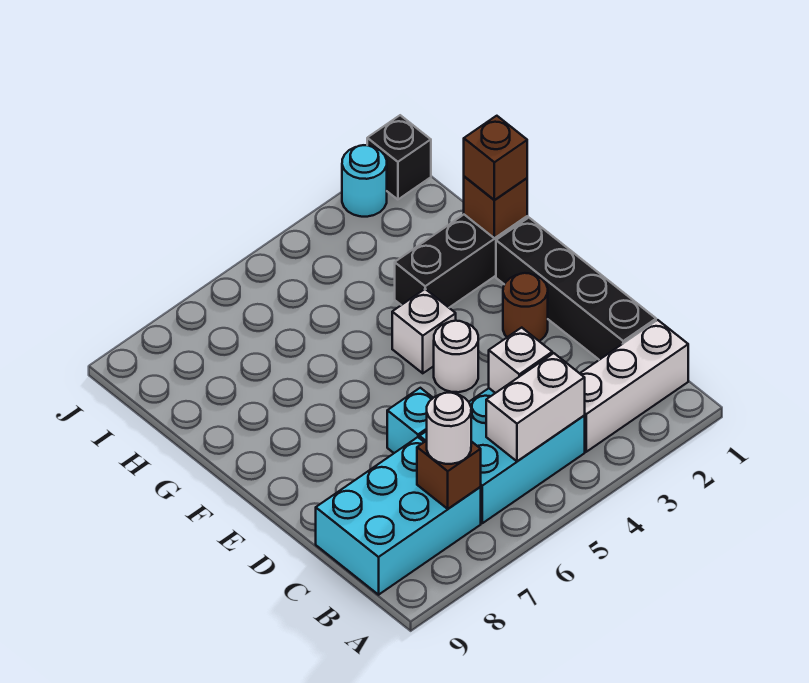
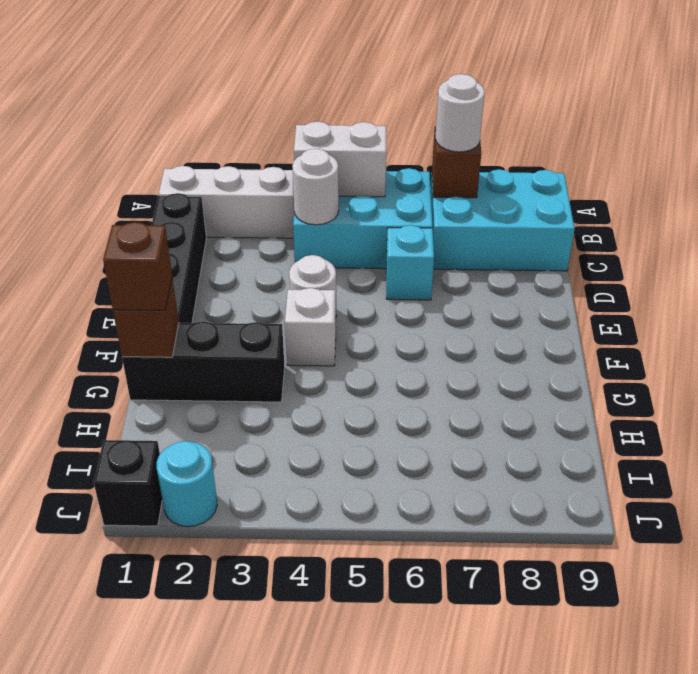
white 1x1 brick [489,328,552,393] -> white 1x1 round brick [292,149,339,225]
brown 1x1 round brick [503,273,548,341] -> none

